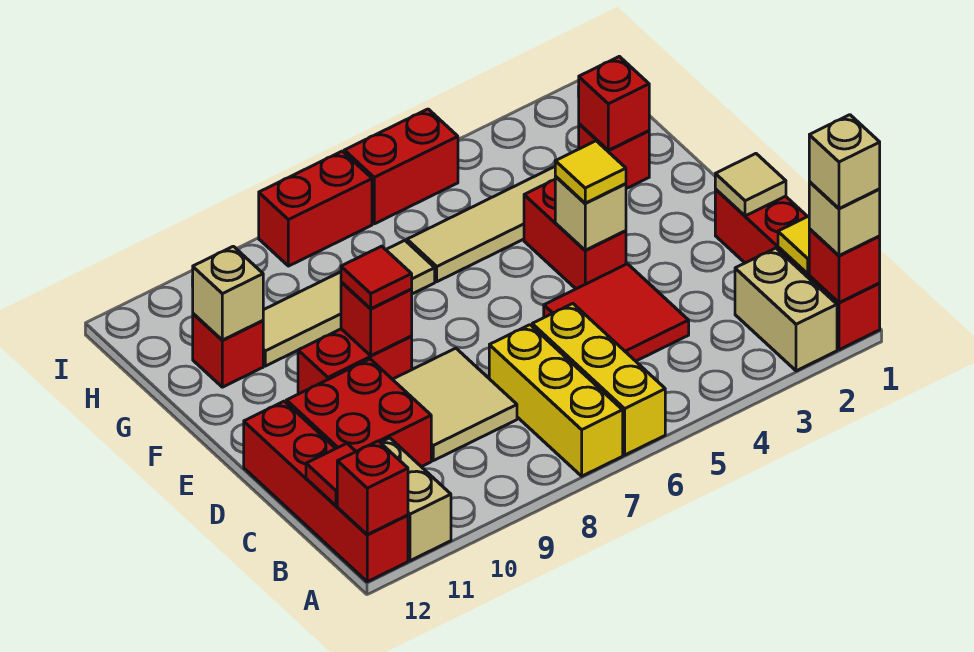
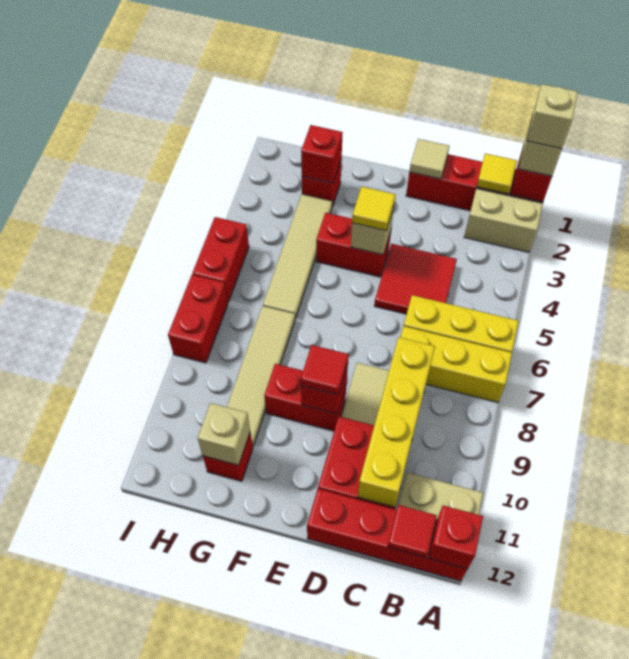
none -> yellow 1x4 brick [358,337,435,507]
red 1x2 brick [298,329,412,394] -> red 1x2 brick turned to [264,364,347,431]

